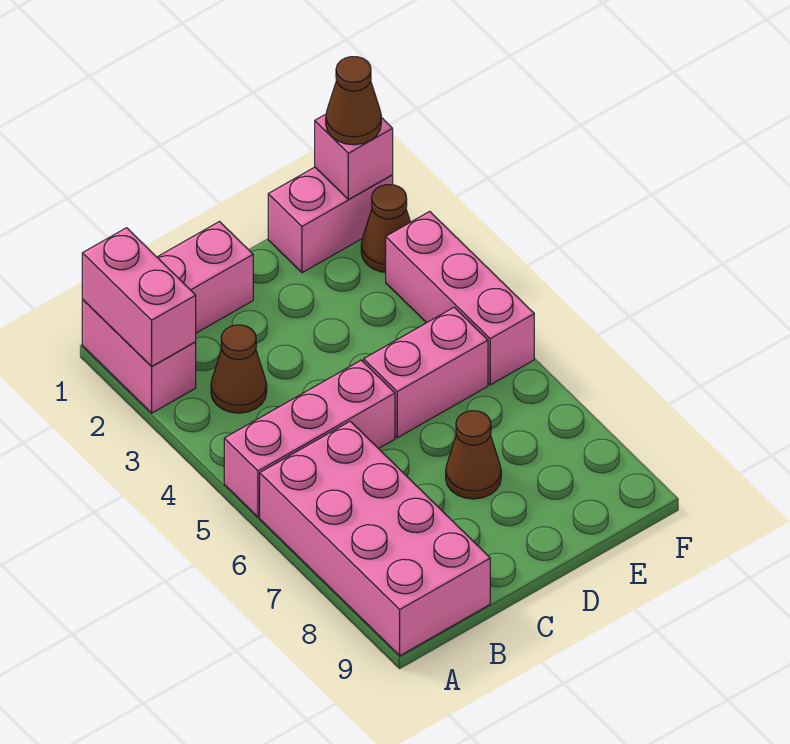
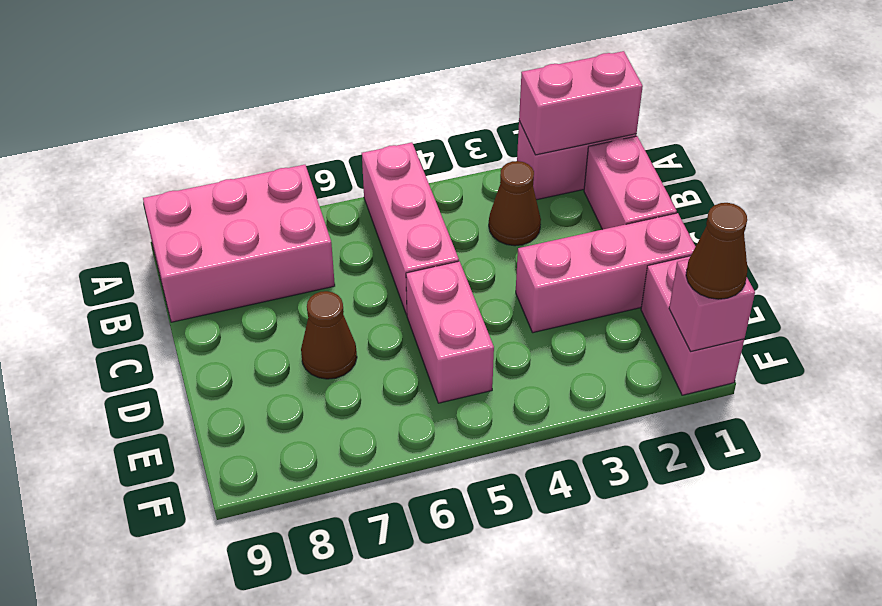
pink 2x4 brick [260,421,490,656] -> pink 2x3 brick [143,165,335,322]
brown 1x1 cone [361,185,410,272] -> none
pink 1x3 brick [386,211,534,385] -> pink 1x3 brick moved to [516,213,696,333]

